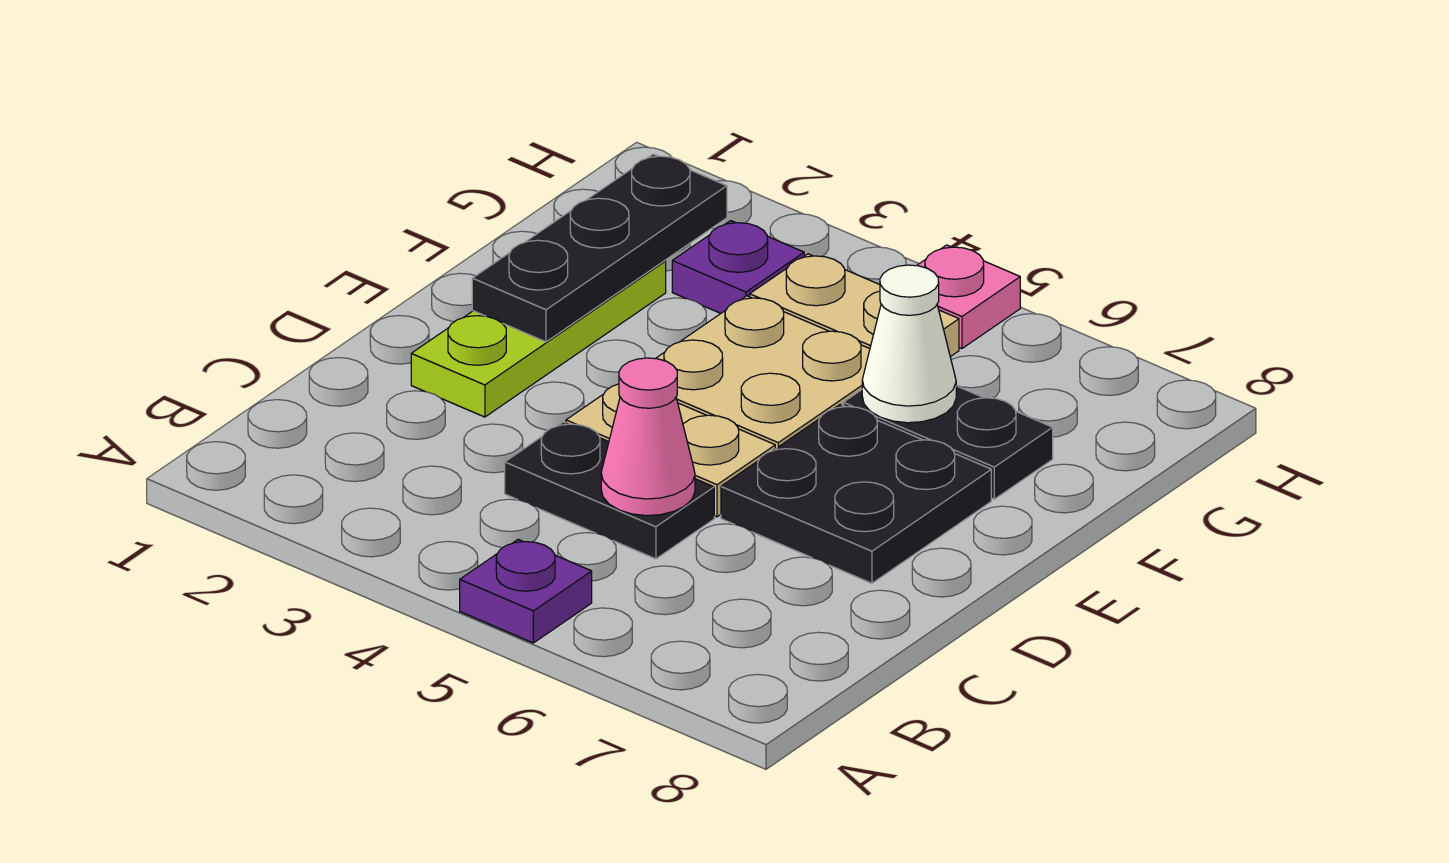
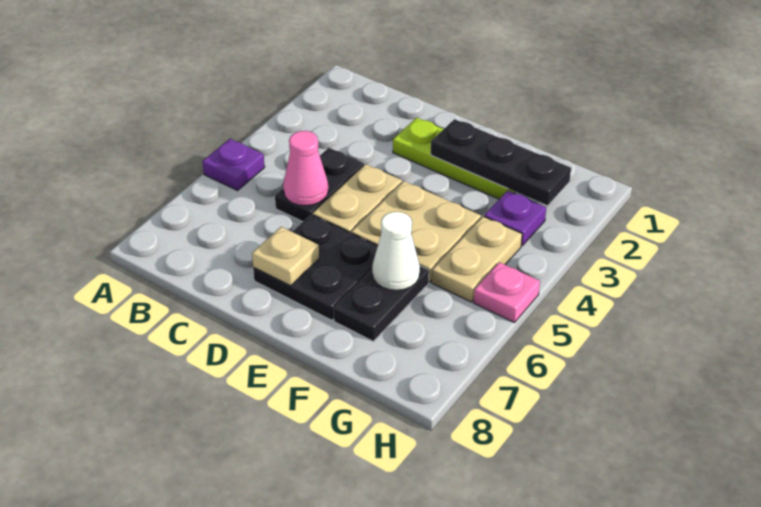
none -> tan 1x1 plate [252,227,319,286]

